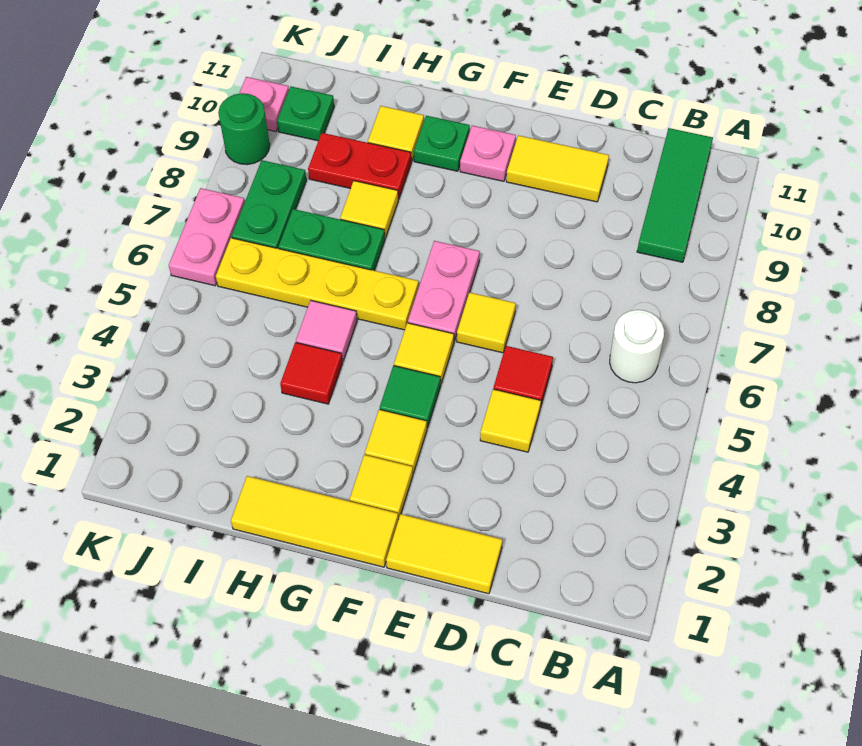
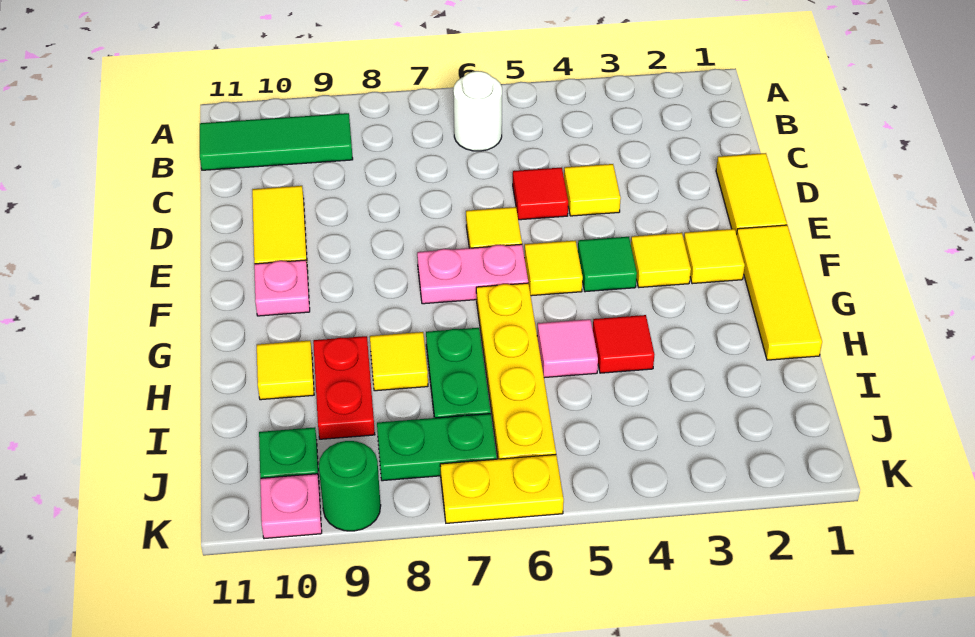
green 1x1 plate [414,116,470,171] -> none
pink 1x2 plate [169,188,245,286] -> yellow 1x2 plate [440,455,564,523]

